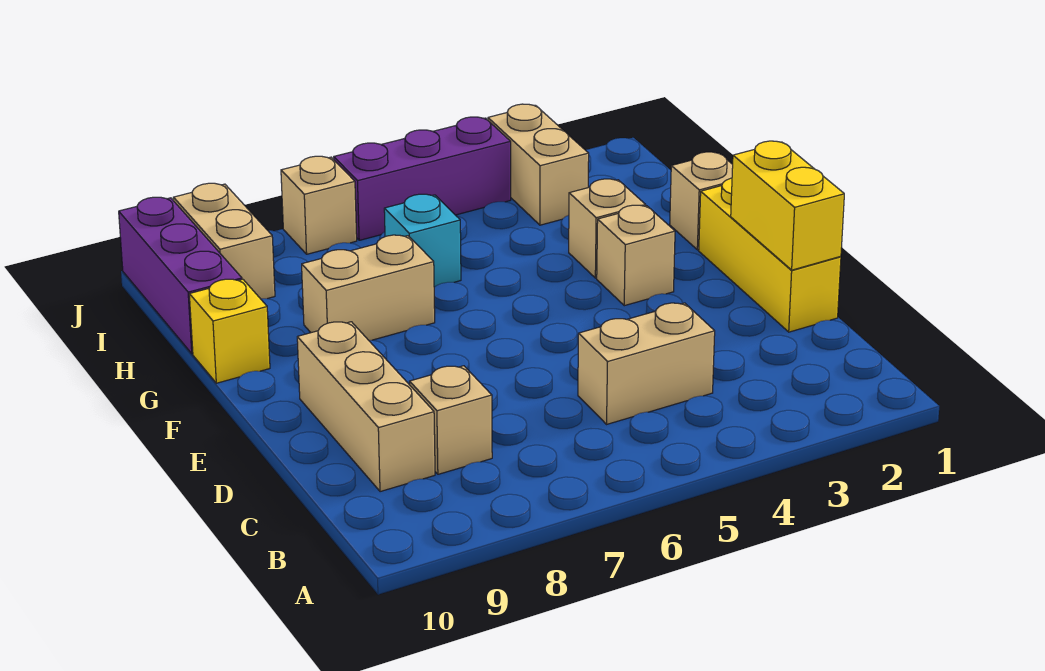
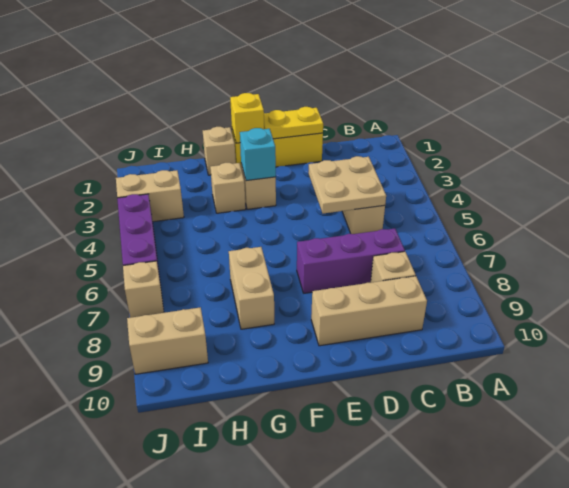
none -> tan 2x2 plate [308,156,386,213]
yellow 1x2 brick [731,141,844,270] -> yellow 1x2 plate [264,107,323,139]
yellow 1x1 brick [189,279,270,383] -> yellow 1x1 brick moved to [230,93,264,143]
cyan 1x1 brick [384,194,461,287] -> cyan 1x1 brick moved to [240,128,276,181]
purple 1x3 brick [119,197,242,354] -> purple 1x3 brick moved to [297,228,405,293]

